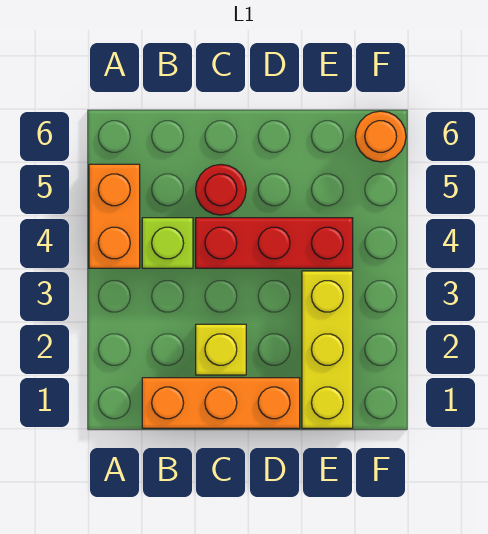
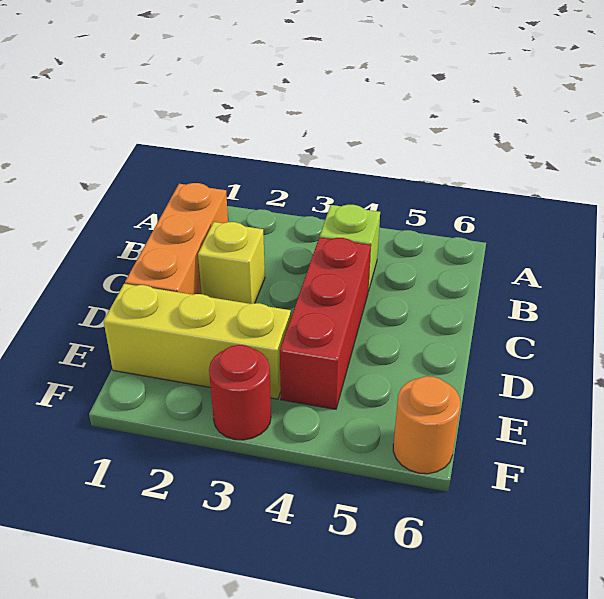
orange 1x2 brick [89,164,140,268] -> none
red 1x1 round brick [196,165,246,215] -> red 1x1 round brick moved to [209,345,271,440]

